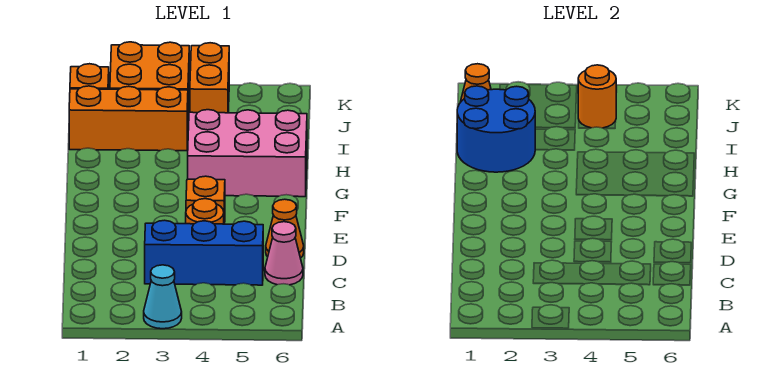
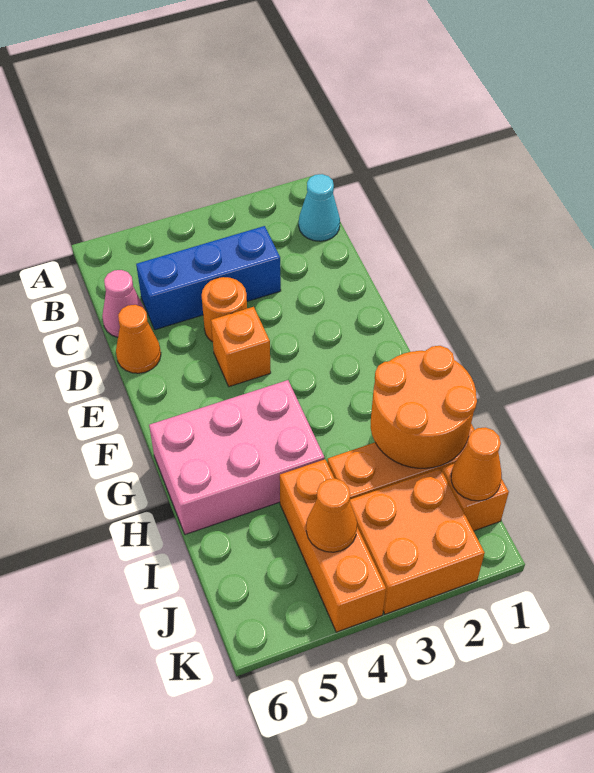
cyan 1x1 cone [144,265,182,329] -> cyan 1x1 cone moved to [299,174,340,241]
blue 2x2 round brick [457,86,536,172] -> orange 2x2 round brick [371,346,477,468]
orange 1x2 brick [190,43,229,113] -> orange 1x3 brick [280,459,386,632]
orange 1x1 round brick [578,65,616,128] -> orange 1x1 cone [306,479,357,552]

